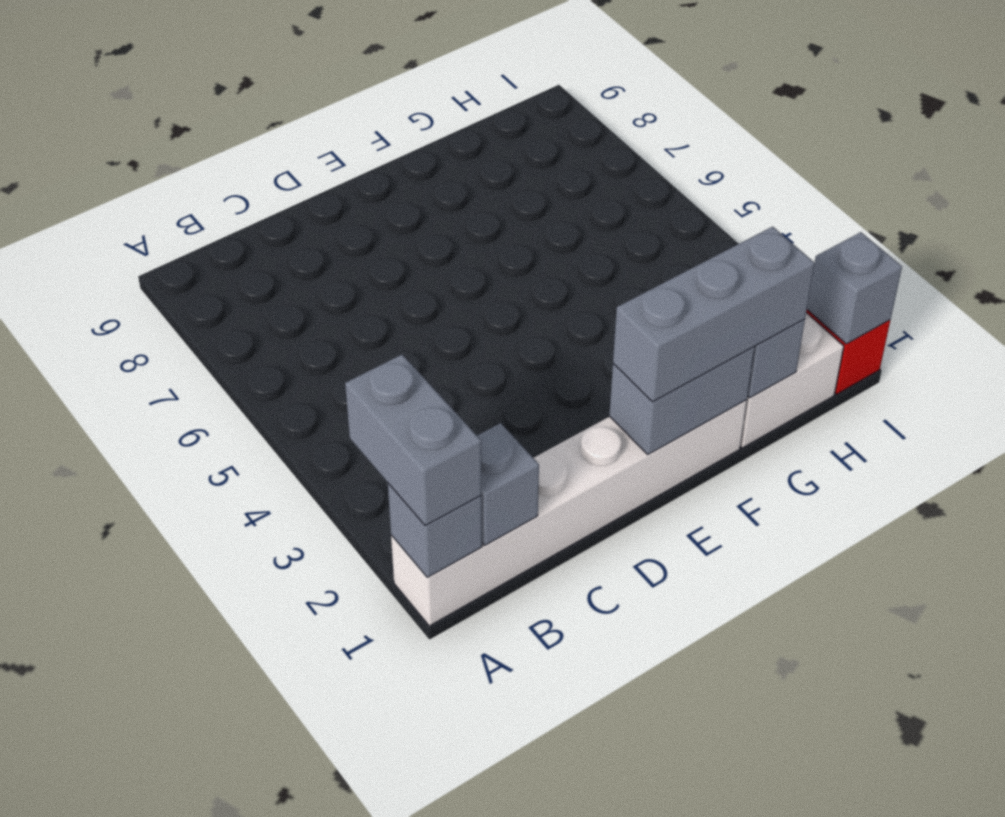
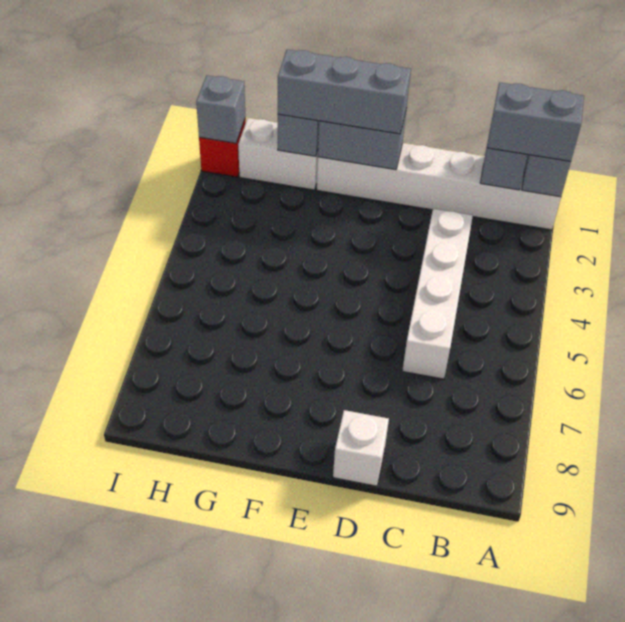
grey 1x2 brick [345,355,481,526] -> grey 1x2 brick turned to [487,82,584,161]
none -> white 1x4 brick [402,209,473,379]
none -> white 1x1 brick [333,410,389,486]

